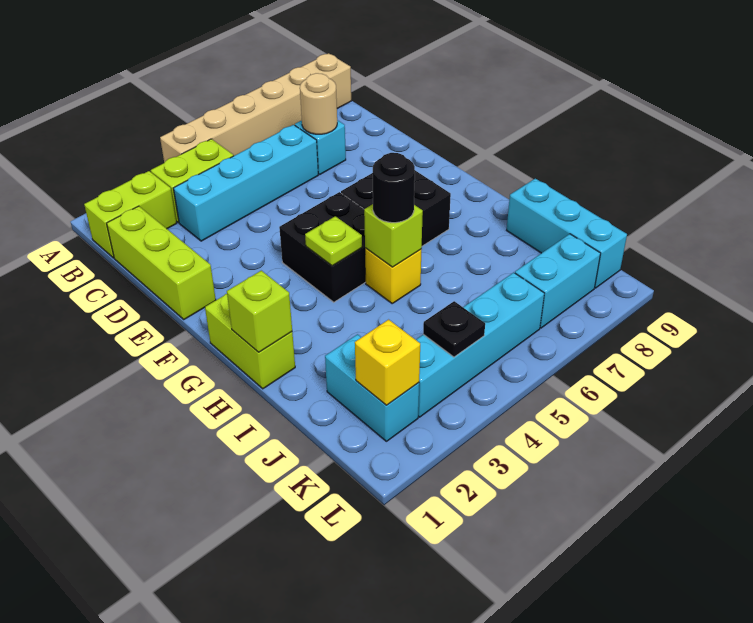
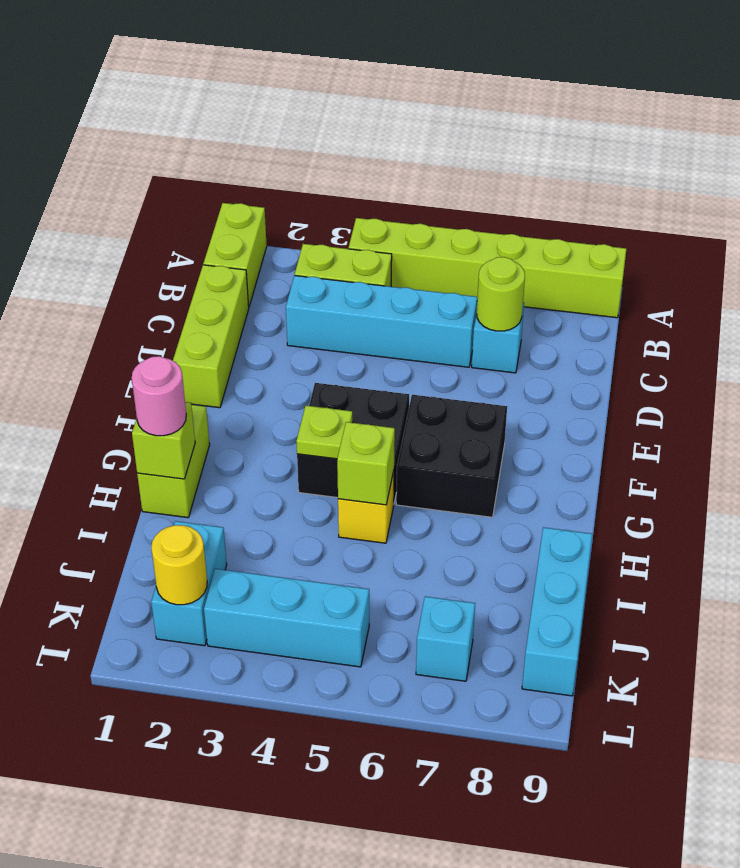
tan 1x6 brick [160,53,351,162] -> lime 1x6 brick [349,218,626,318]
lime 1x2 brick [84,171,177,258] -> lime 1x2 brick turned to [203,203,267,306]
tan 1x1 round brick [300,73,337,134] -> lime 1x1 round brick [477,257,525,331]
none -> pink 1x1 round brick [132,356,186,436]
black 1x1 round brick [373,153,415,223] -> none
yellow 1x1 brick [355,320,420,405] -> yellow 1x1 round brick [151,525,207,605]
cyan 1x4 brick [416,272,544,417] -> cyan 1x3 brick [204,569,369,667]
black 1x1 plate [423,301,485,357] -> none
cyan 1x2 brick [515,234,601,328] -> cyan 1x1 brick [416,597,475,681]

